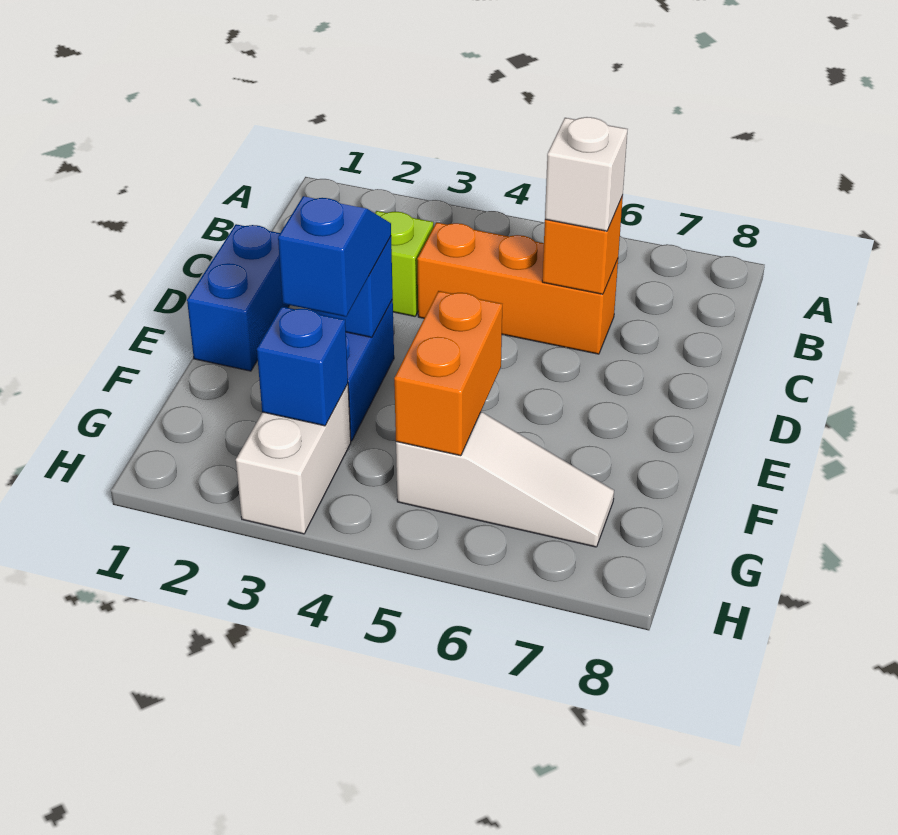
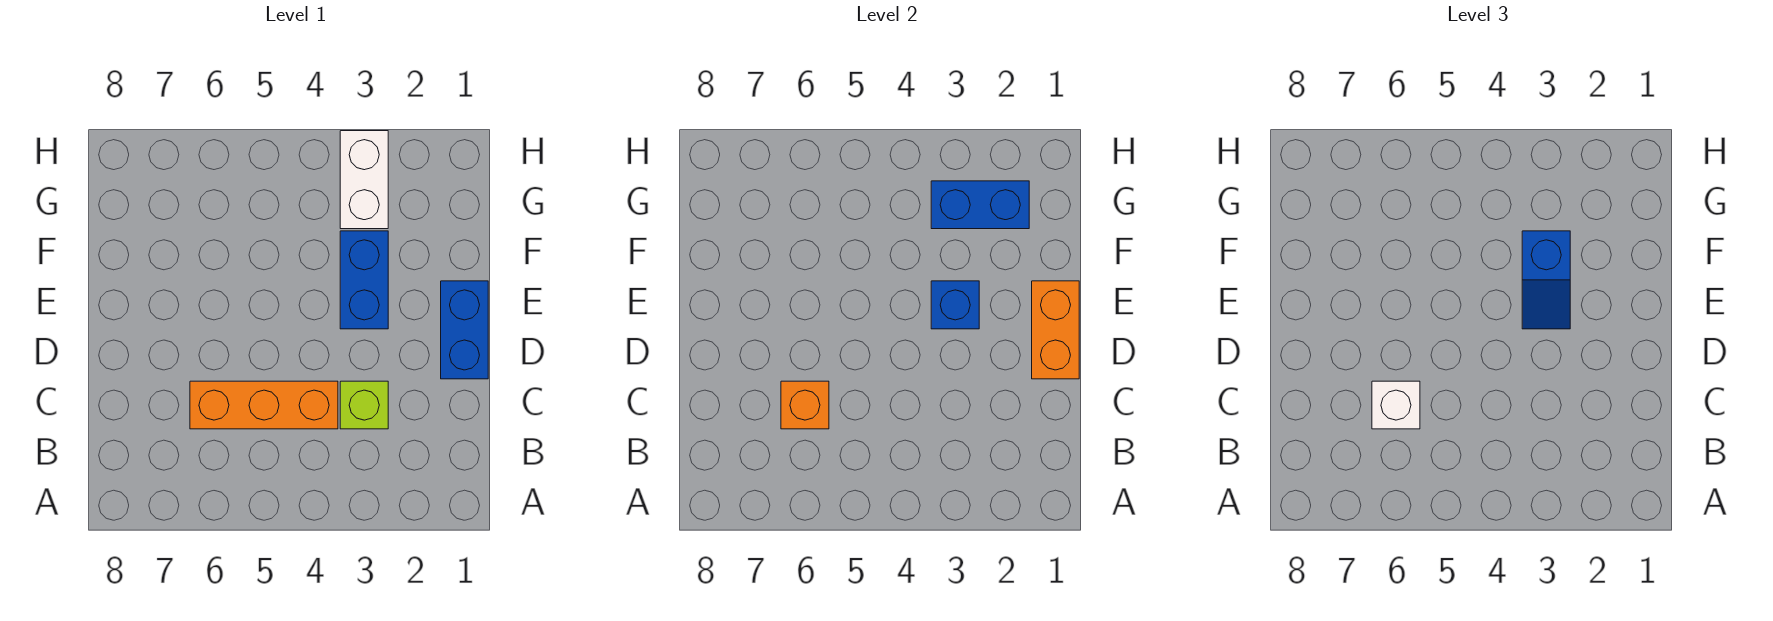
orange 1x2 brick [394,291,502,456] -> orange 1x2 brick moved to [1032,281,1079,379]
blue 1x1 brick [257,307,348,426] -> blue 1x2 brick [931,181,1029,229]
white 1x3 slope [396,412,614,547] -> none

